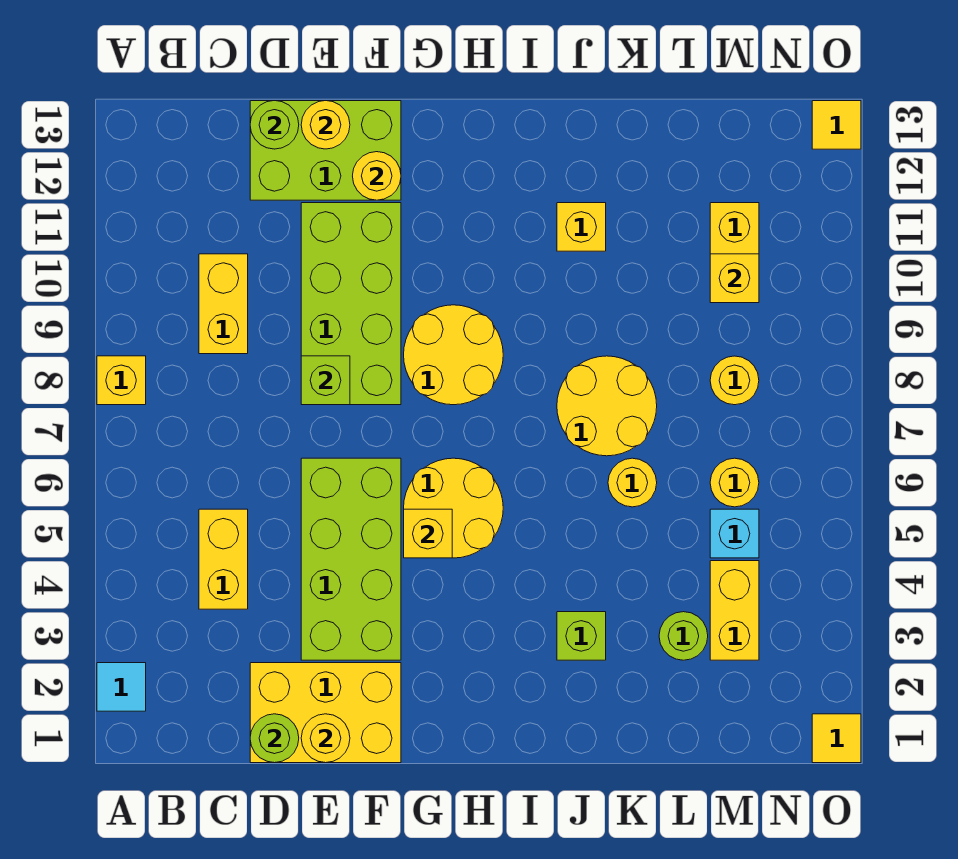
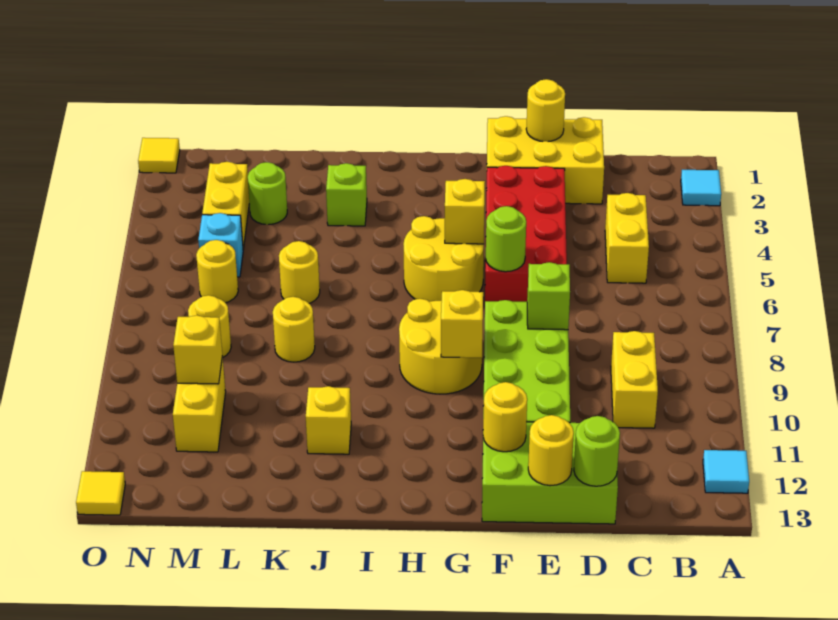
yellow 1x1 brick [97,356,146,405] -> yellow 1x1 brick moved to [441,290,483,358]
none -> cyan 1x1 tile [703,450,749,493]
lime 1x1 round brick [250,714,299,763] -> lime 1x1 round brick moved to [486,206,526,272]
lime 2x4 brick [301,458,401,660] -> red 2x4 brick [485,166,567,302]
yellow 2x2 round brick [557,356,657,456] -> yellow 1x1 round brick [273,297,315,362]

